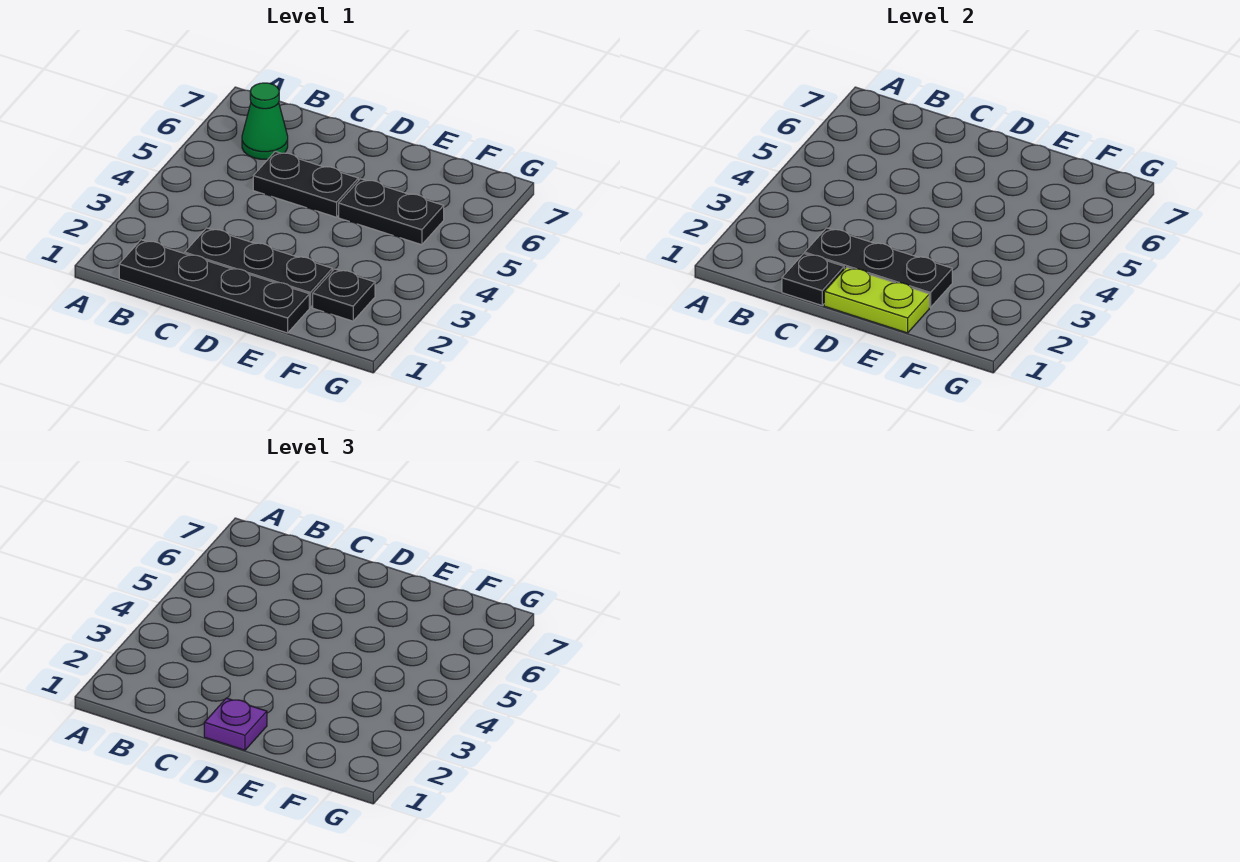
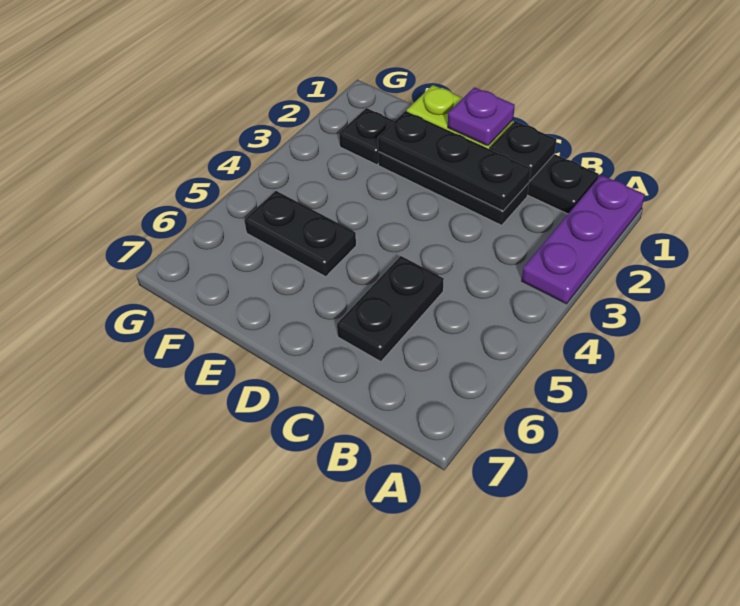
none -> purple 1x3 plate [522,175,645,304]
green 1x1 cone [242,83,288,159] -> none
black 1x2 plate [253,151,358,217] -> black 1x2 plate turned to [337,256,444,362]

